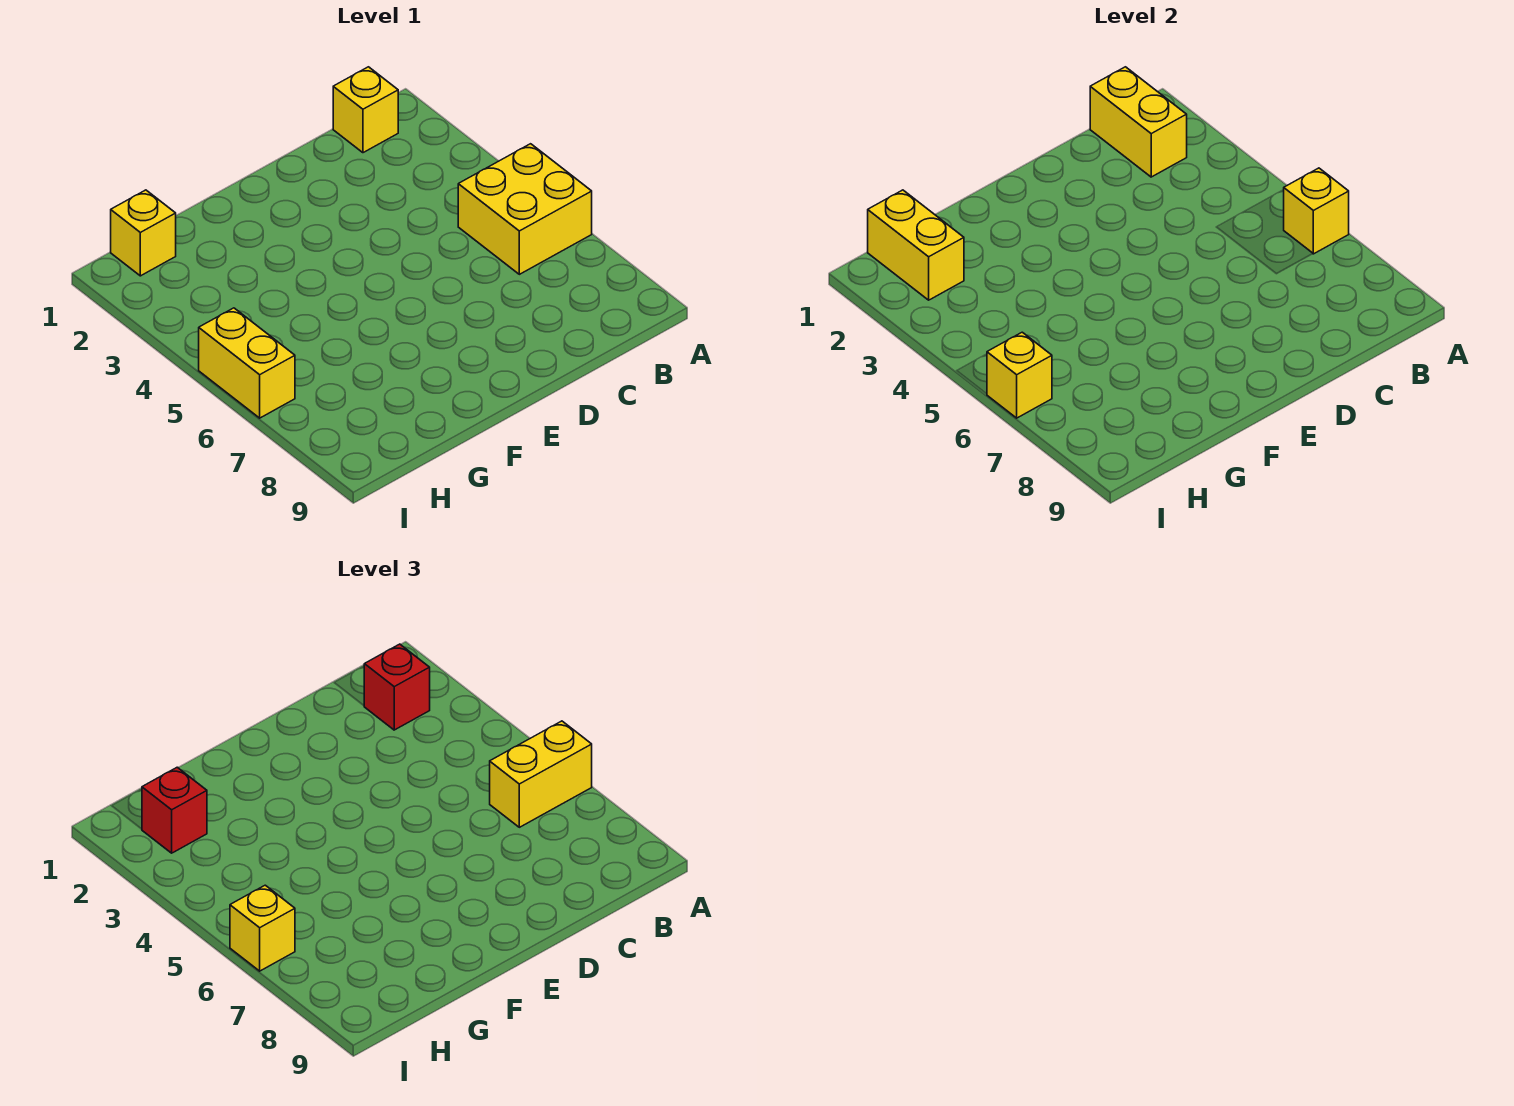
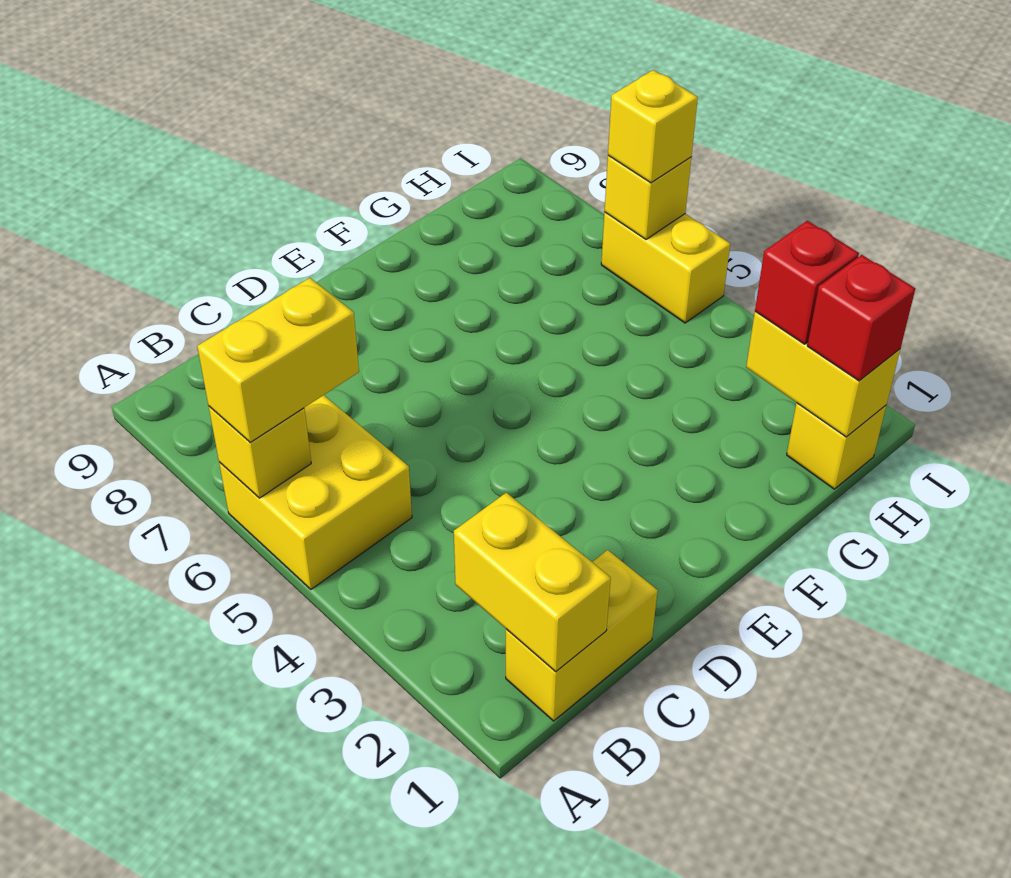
yellow 1x1 brick [333,67,398,153] -> yellow 1x2 brick [506,550,658,721]
red 1x1 brick [364,644,430,730] -> red 1x1 brick moved to [807,255,915,381]

